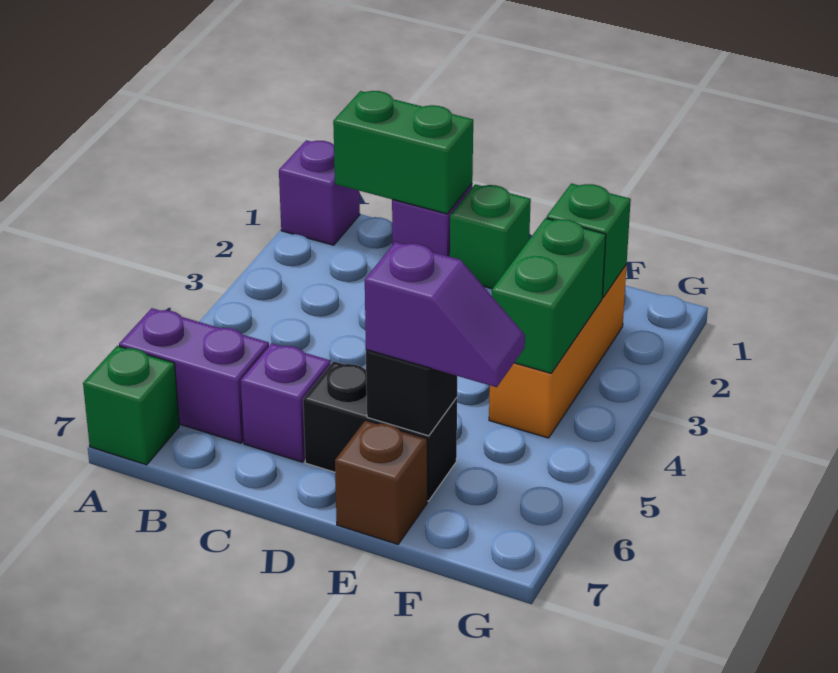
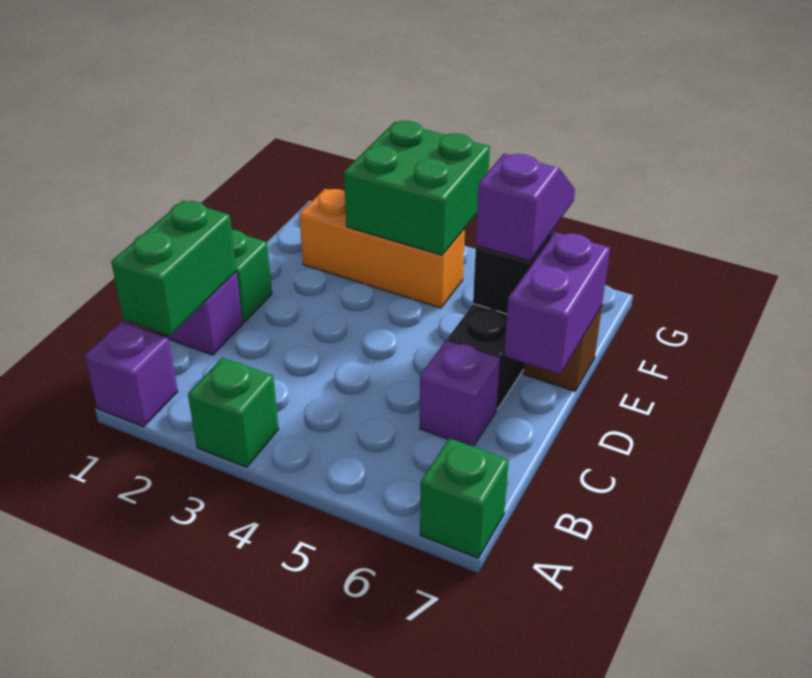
purple 1x2 brick [119,308,269,443] -> purple 1x2 brick moved to [504,232,610,374]
green 1x1 brick [547,183,631,297] -> green 1x1 brick moved to [188,357,279,467]
green 1x2 brick [492,218,606,373] -> green 2x2 brick [344,121,490,255]

